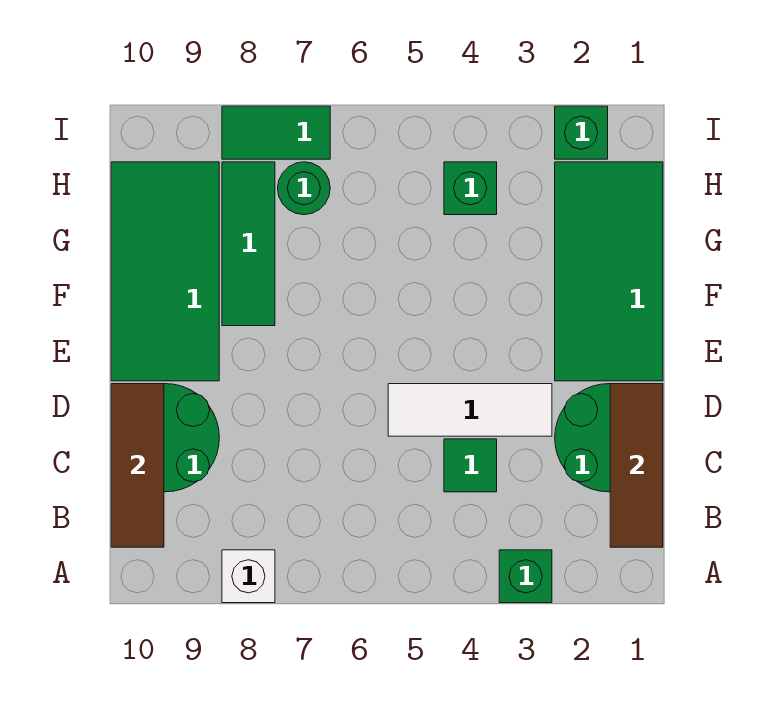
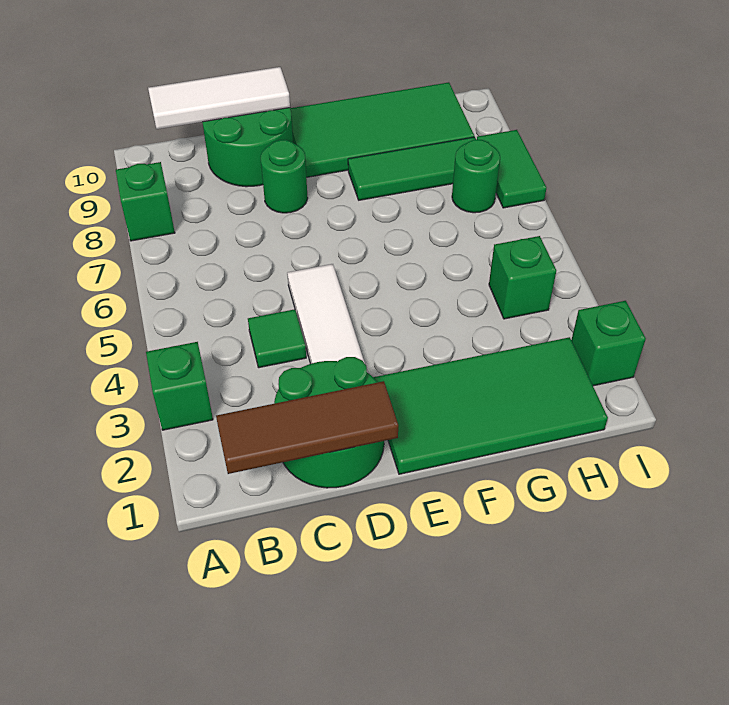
white 1x1 brick [222,550,275,603] -> green 1x1 brick [116,162,175,241]
brown 1x3 tile [111,384,164,547] -> white 1x3 tile [148,67,290,129]
none -> green 1x1 round brick [261,140,308,213]

